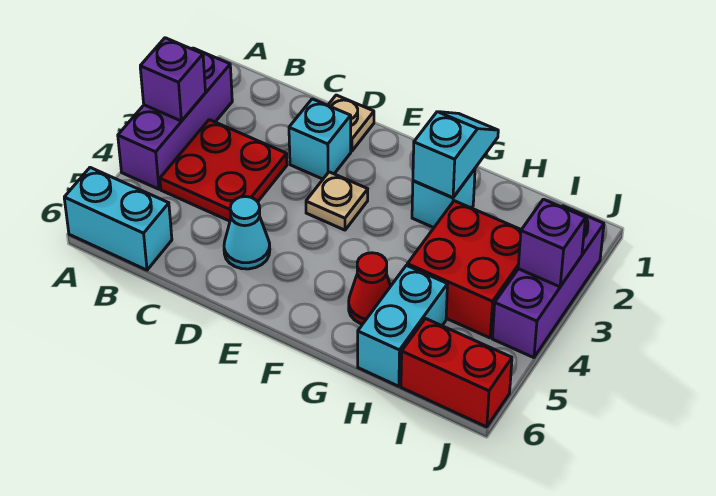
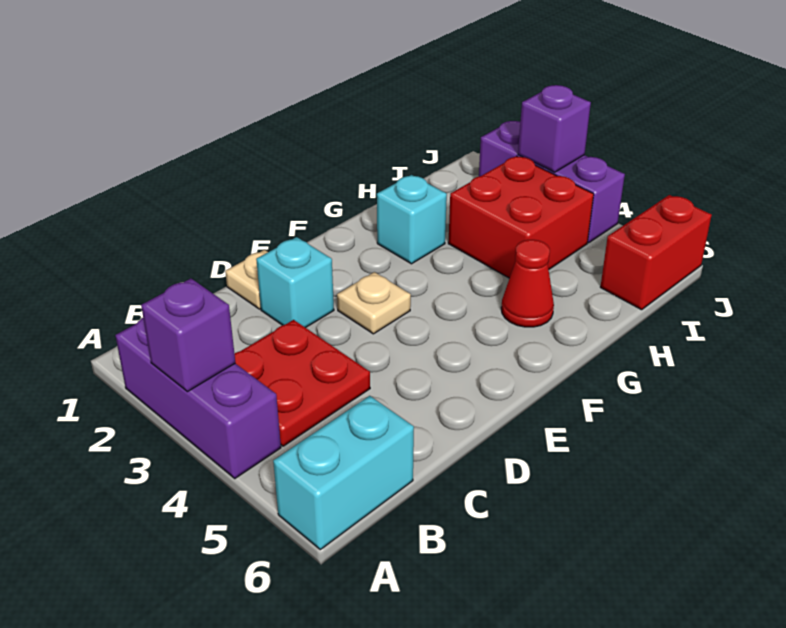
cyan 1x1 cone [224,197,270,269] -> none
cyan 1x2 slope [413,112,498,198] -> none
cyan 1x2 brick [358,265,448,386] -> none

